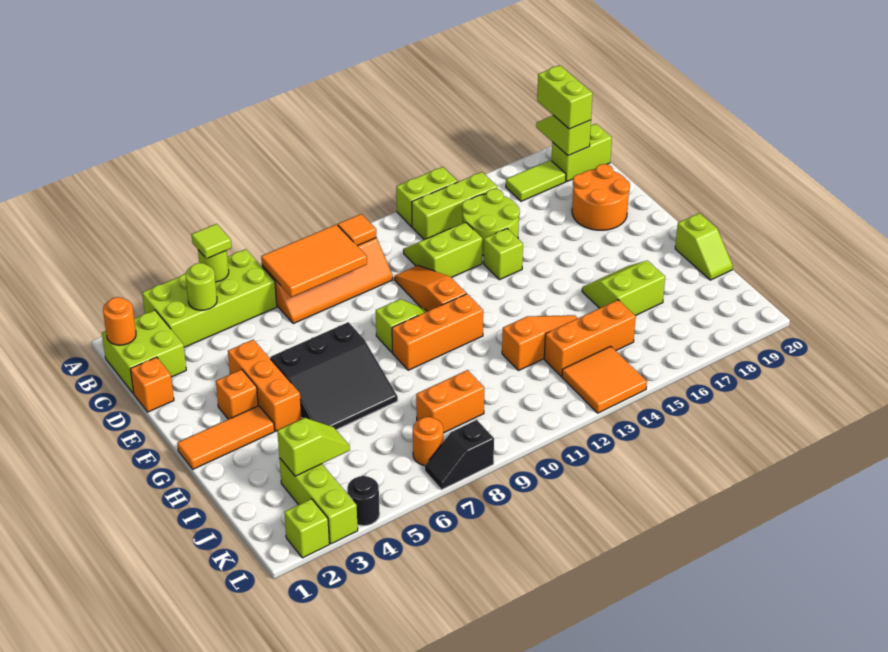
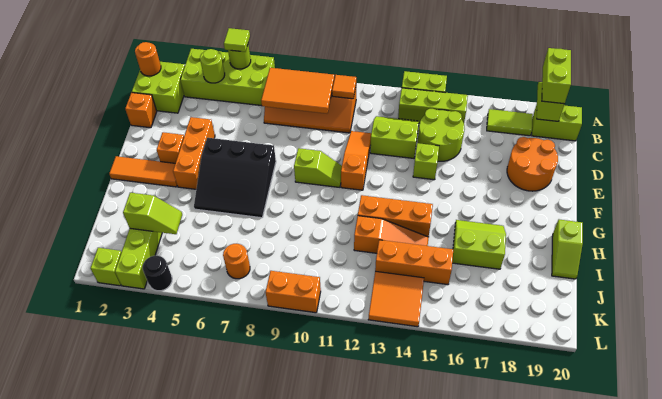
orange 1x3 brick [392,294,483,370] -> orange 1x3 brick moved to [358,195,433,237]
orange 1x2 brick [416,370,484,433] -> orange 1x2 brick moved to [266,271,321,313]
black 1x2 slope [425,420,494,490] -> none

